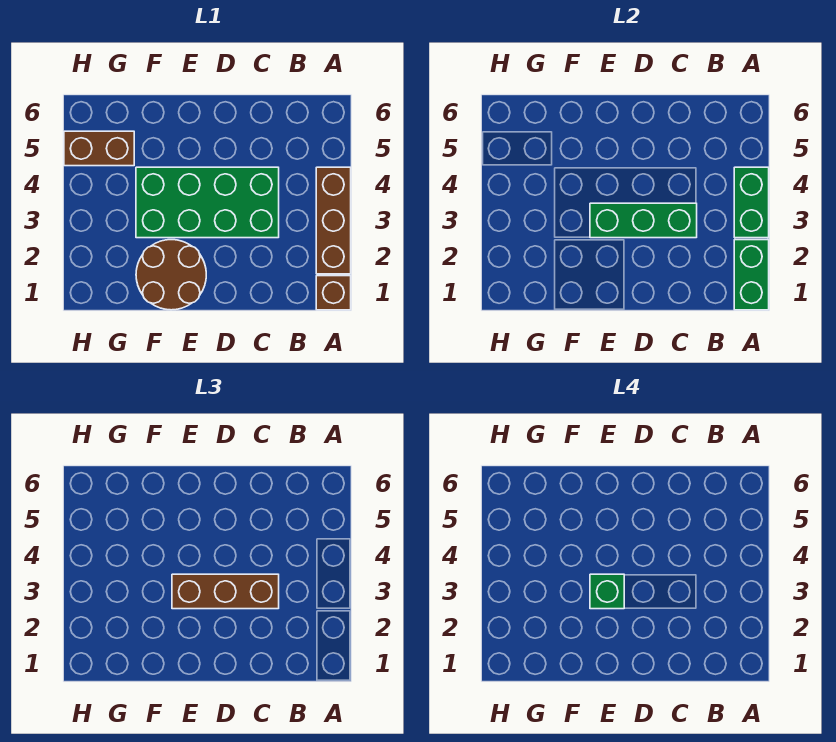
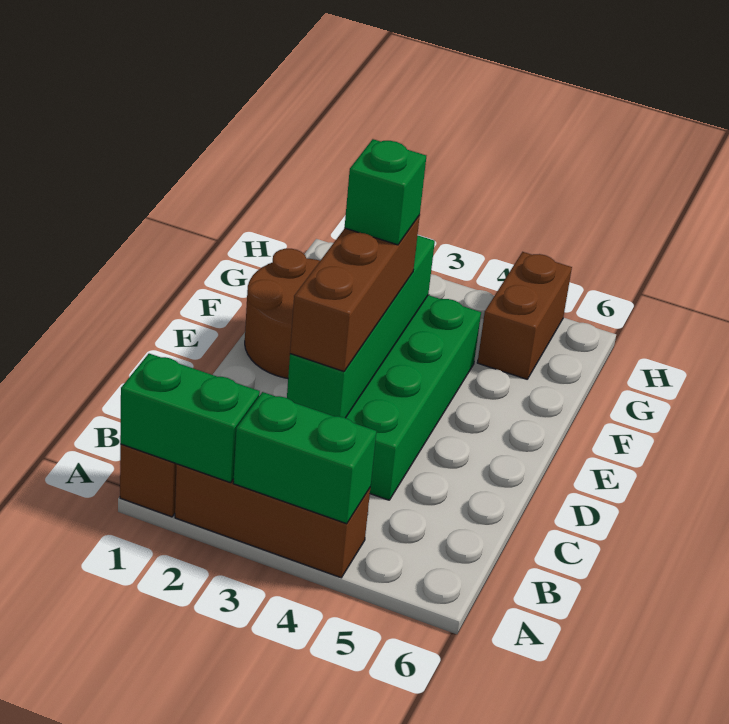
green 1x3 brick [590,203,697,238] -> green 1x4 brick [287,235,435,418]

